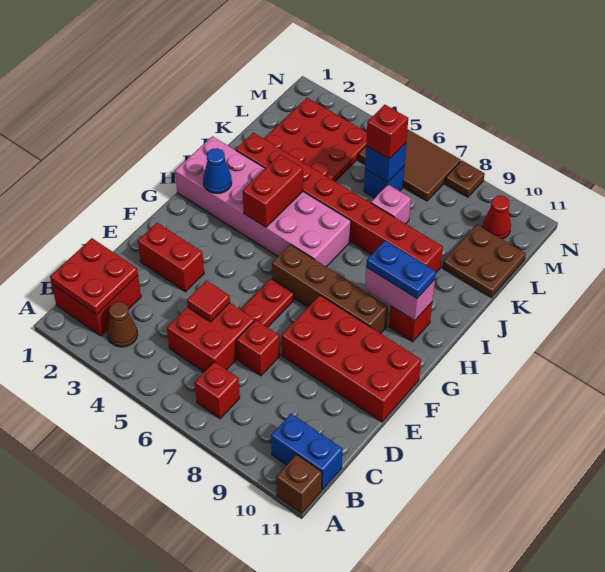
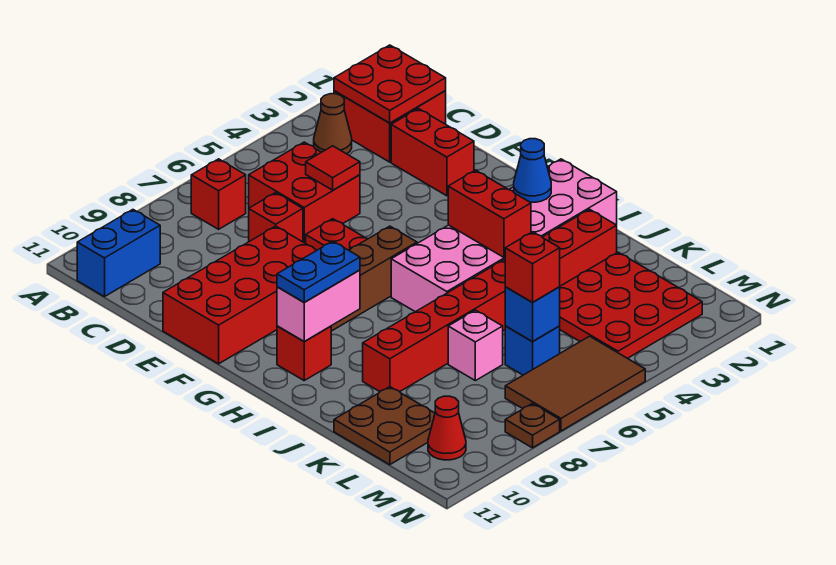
brown 1x1 brick [276,455,322,513] -> none
red 1x2 brick [138,223,204,292] -> red 1x2 brick turned to [391,109,474,196]

